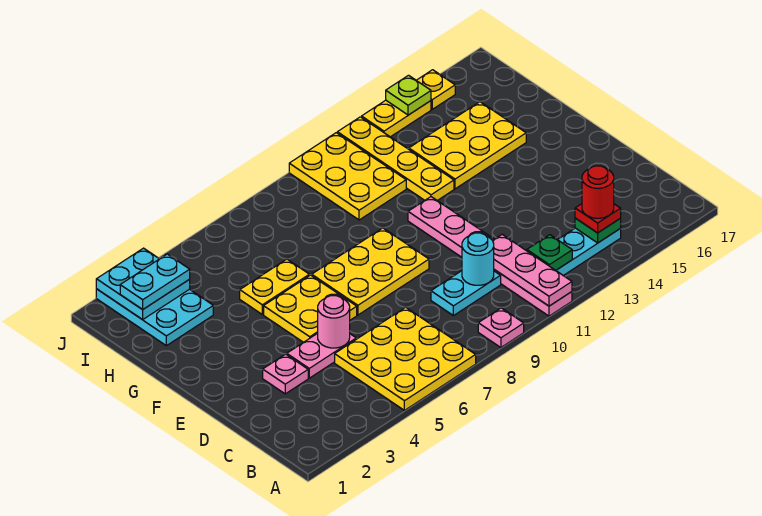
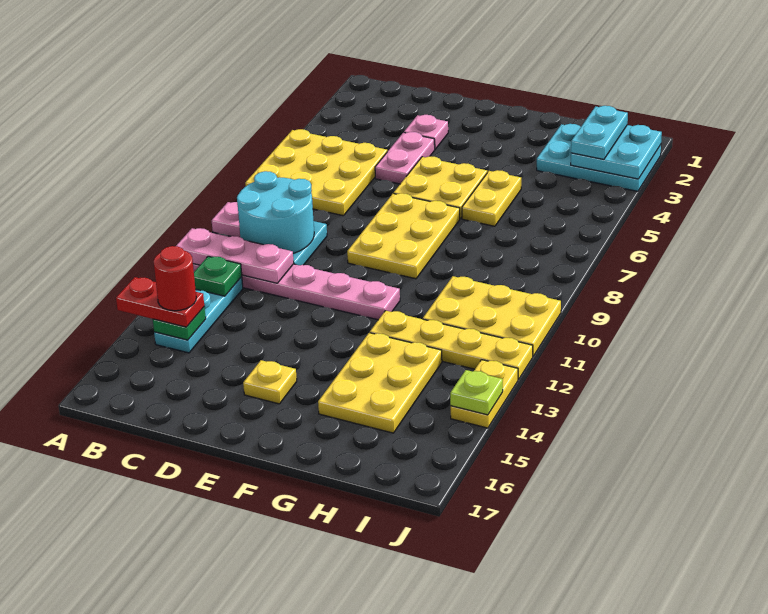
red 1x1 plate [575,204,621,233] -> red 1x2 plate [116,277,204,327]
cyan 1x1 round brick [462,233,494,285] -> cyan 2x2 round brick [237,171,314,253]
pink 1x1 round brick [318,296,350,348] -> none
yellow 1x1 plate [416,70,455,109] -> yellow 1x1 plate moved to [243,360,297,404]

